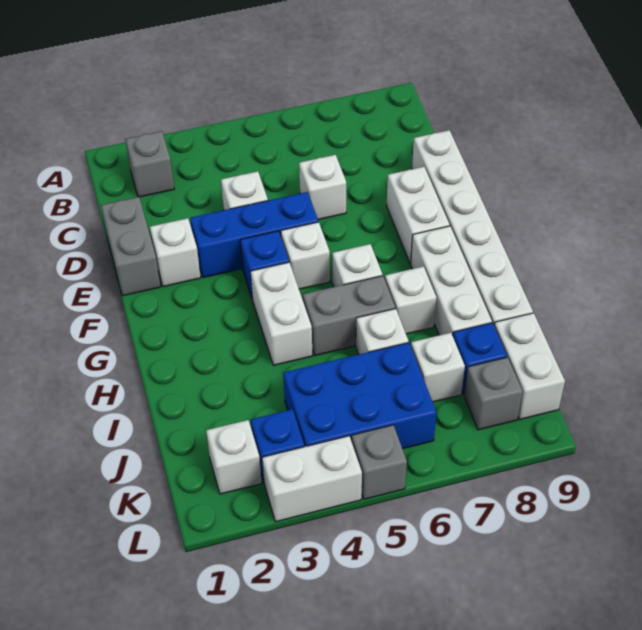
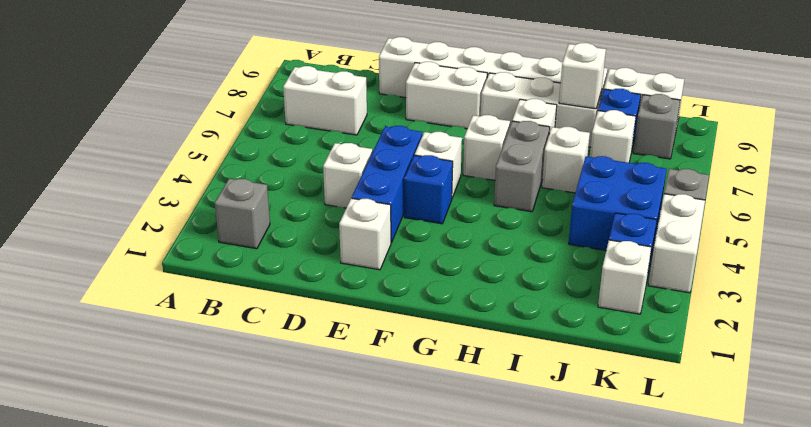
grey 1x2 brick [101,197,161,296] -> none
white 1x1 brick [299,155,346,220] -> white 1x1 brick moved to [559,43,606,109]
white 1x2 brick [250,262,312,365] -> white 1x2 brick moved to [283,66,367,135]
blue 2x3 brick [283,343,437,449] -> blue 2x2 brick [569,156,667,252]

